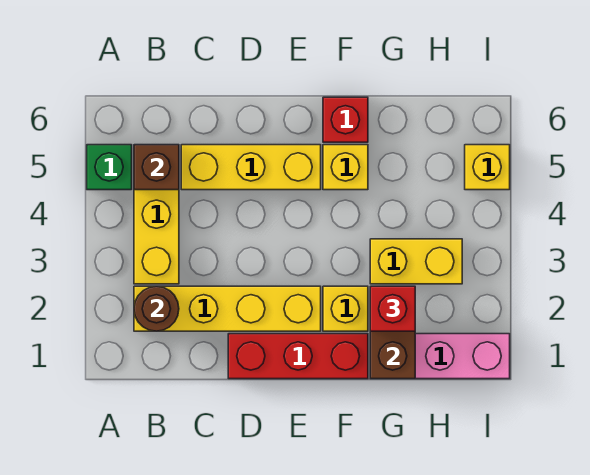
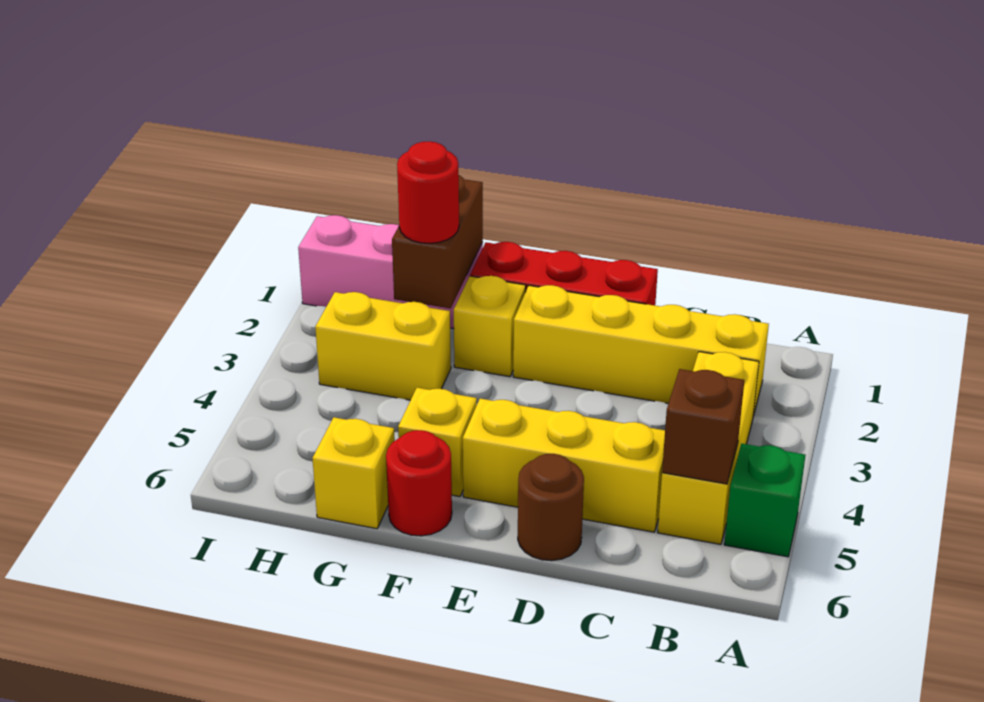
brown 1x1 round brick [134,286,179,331] -> brown 1x1 round brick moved to [518,454,584,561]
red 1x1 brick [323,97,368,142] -> red 1x1 round brick [386,430,452,536]
red 1x1 brick [370,286,415,331] -> red 1x1 round brick [397,141,459,243]
yellow 1x1 brick [465,145,510,190] -> yellow 1x1 brick moved to [312,417,395,529]

